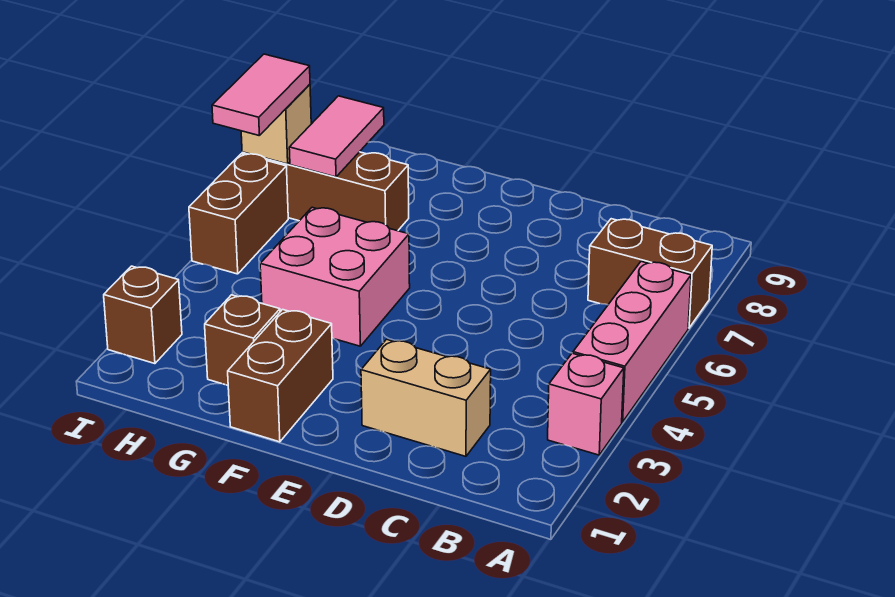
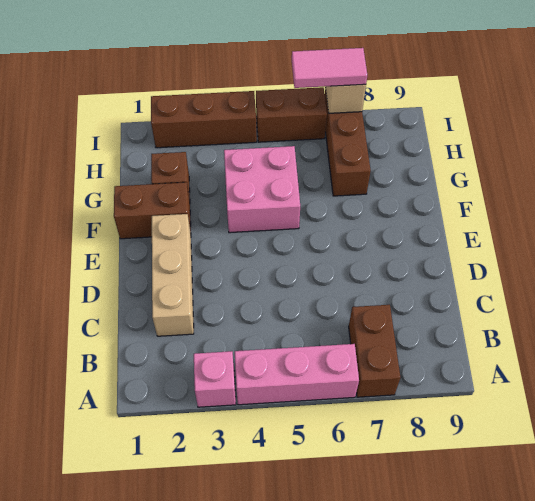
tan 1x2 brick [361,339,491,456] -> tan 1x3 brick [152,214,194,336]
pink 1x2 tile [289,96,384,177] -> none
brown 1x1 brick [104,266,182,364] -> brown 1x3 brick [151,91,257,148]

